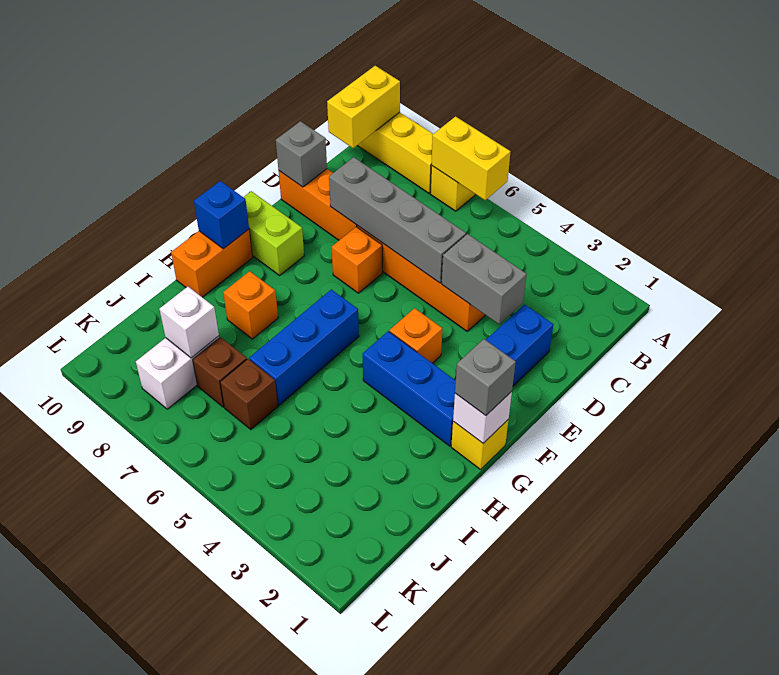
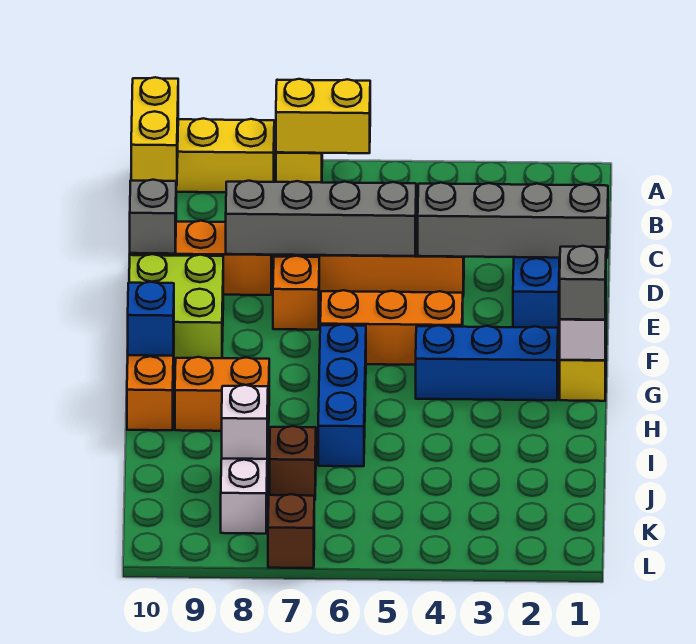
grey 1x2 brick [442,234,527,324] -> grey 1x4 brick [418,183,608,258]
orange 1x1 brick [389,308,442,363] -> orange 1x3 brick [320,290,463,365]
lime 1x2 brick [244,191,304,275] -> lime 2x2 brick [129,254,223,362]
orange 1x1 brick [223,271,278,339] -> orange 1x2 brick [175,357,269,431]
brown 1x1 brick [220,359,278,430] -> brown 1x1 brick moved to [268,494,314,568]

